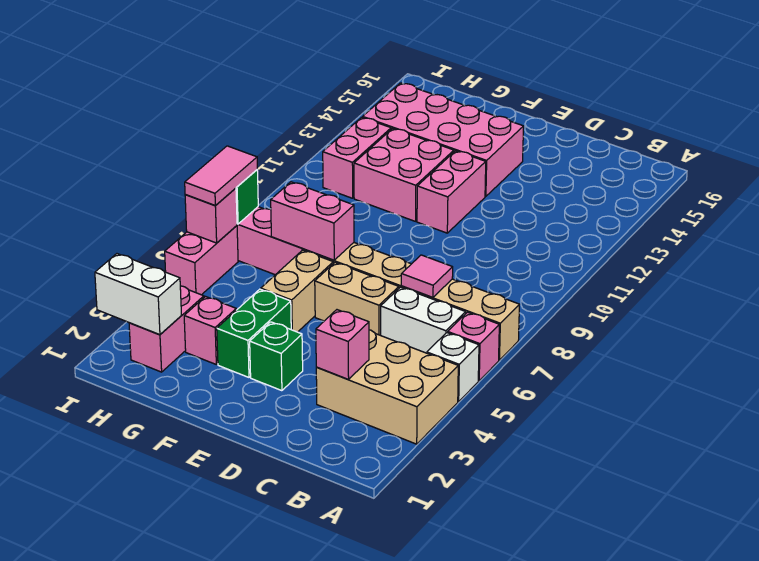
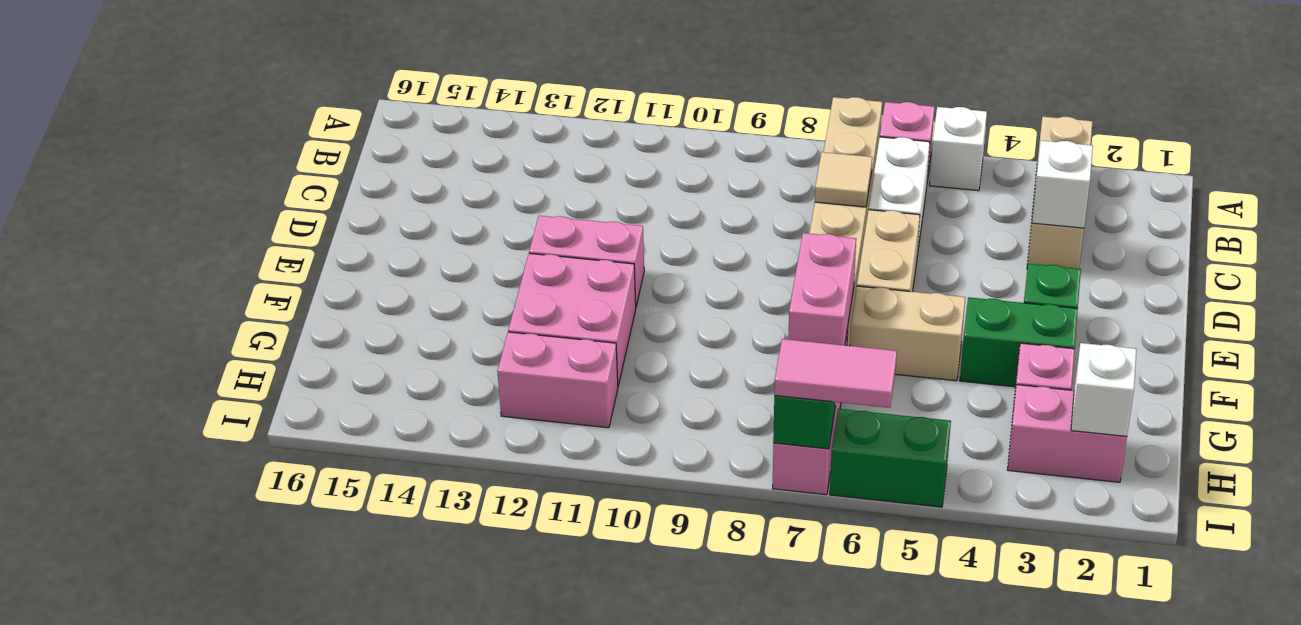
tan 2x3 brick [316,330,458,444] -> tan 1x3 brick [1027,117,1093,269]
pink 1x1 brick [316,310,369,379] -> white 1x1 brick [1032,141,1093,228]
pink 1x1 tile [401,255,453,298] -> tan 1x1 tile [815,152,872,207]
pink 2x4 brick [363,83,524,196] -> none
white 1x2 brick [95,254,181,335] -> white 1x1 brick [1071,343,1136,436]
pink 1x2 brick [165,226,238,295] -> green 1x2 brick [830,409,951,507]
pink 1x1 brick [185,188,237,243] -> none

